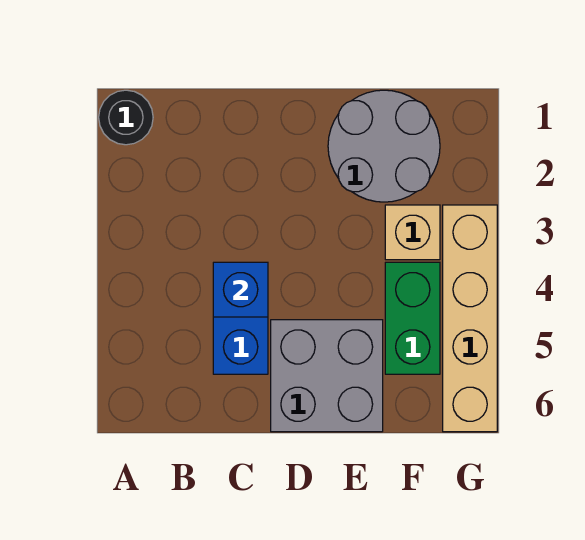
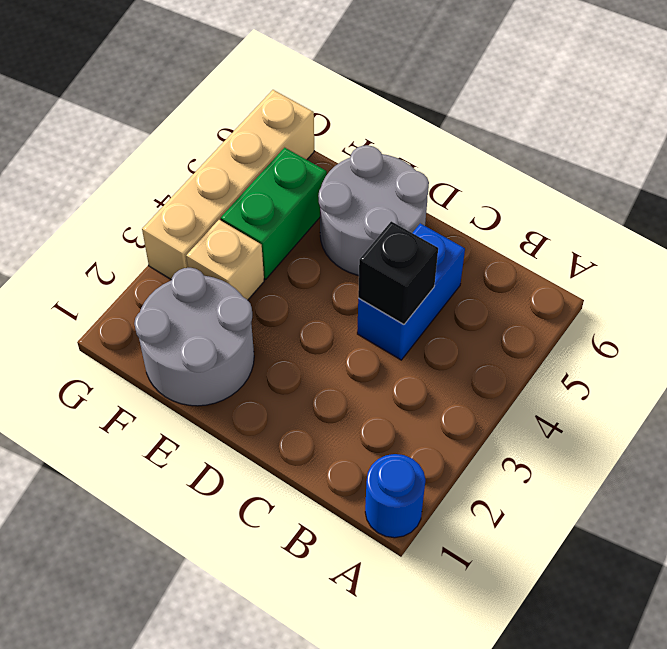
black 1x1 round brick [99,90,153,145] -> blue 1x1 round brick [365,454,425,538]
blue 1x1 brick [213,262,268,317] -> black 1x1 brick [358,221,438,324]
grey 2x2 brick [271,320,383,432] -> grey 2x2 round brick [318,145,429,275]

